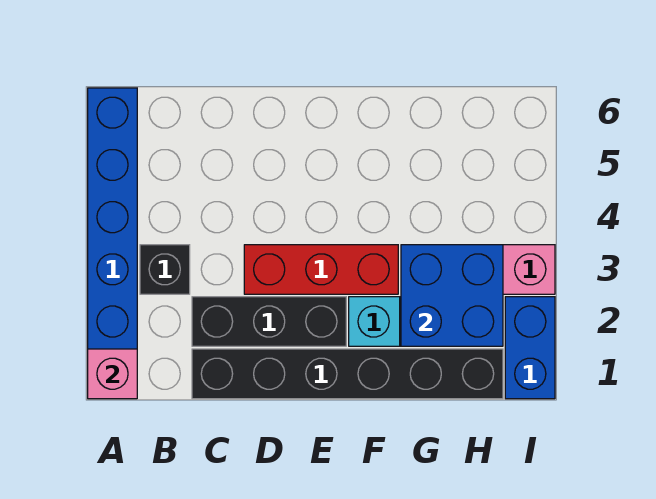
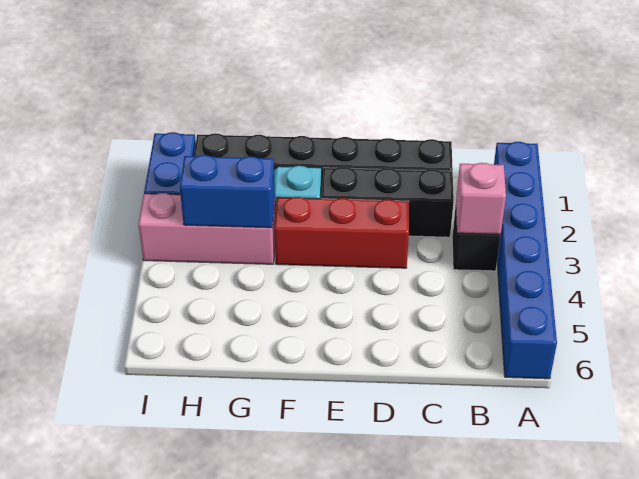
pink 1x1 brick [88,349,137,399] -> pink 1x1 brick moved to [456,163,506,234]
blue 2x2 brick [401,245,503,346] -> blue 1x2 brick [180,155,275,228]

